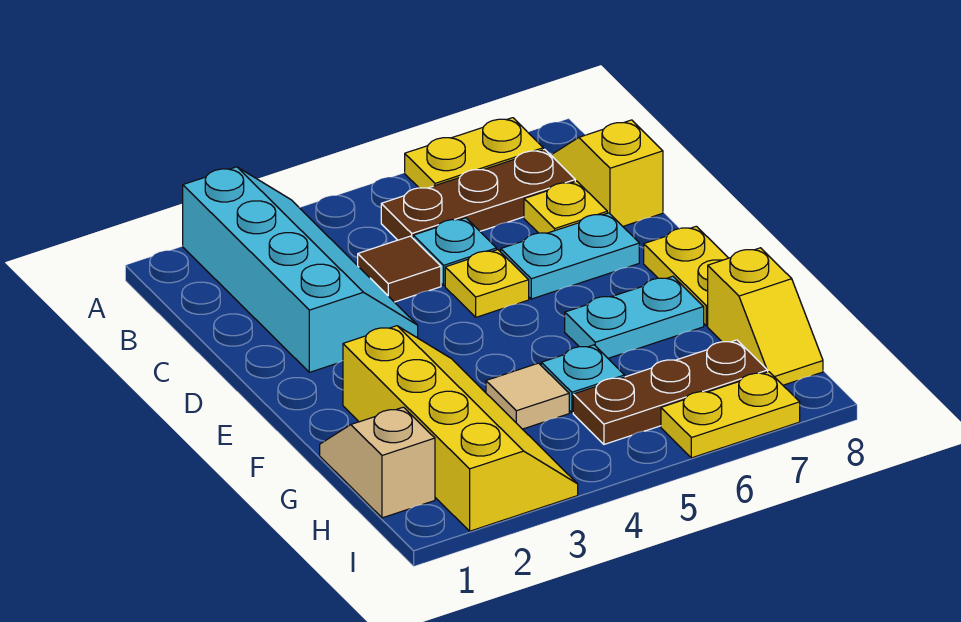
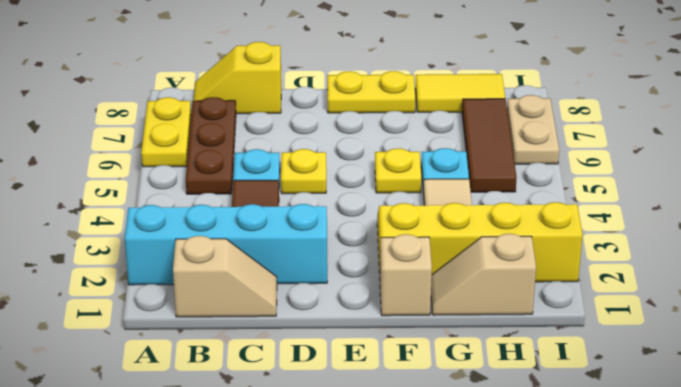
none -> tan 1x2 slope [173,236,277,317]
yellow 1x1 plate [524,181,607,233] -> yellow 1x1 plate moved to [375,148,421,193]
cyan 1x2 plate [501,213,639,299] -> none
none -> tan 1x1 brick [380,234,432,316]
cyan 1x2 plate [565,276,704,358] -> none
yellow 1x2 slope [708,248,823,385] -> yellow 1x2 tile [415,74,505,112]
brown 1x3 plate [573,340,768,444] -> brown 1x3 tile [462,99,517,192]
yellow 1x2 plate [661,372,800,458] -> tan 1x2 plate [507,95,559,164]

